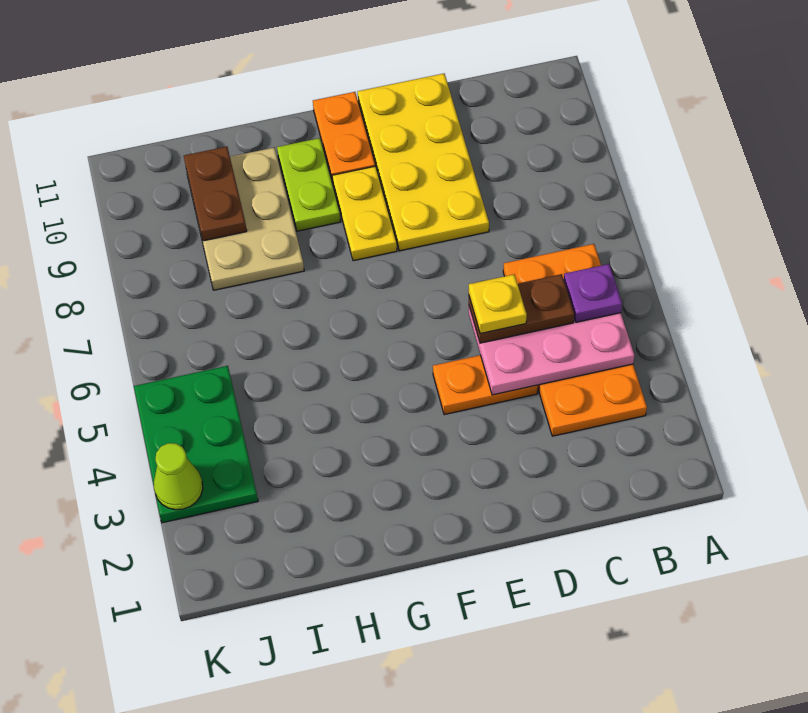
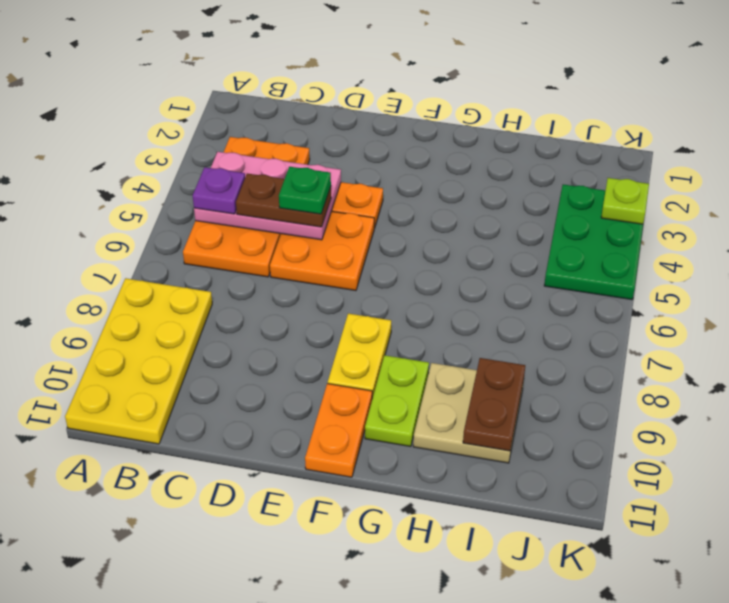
none -> orange 2x2 plate [270,211,374,291]
yellow 1x1 plate [469,274,527,334] -> green 1x1 plate [279,167,331,214]
yellow 2x4 plate [358,74,489,251] -> yellow 2x4 plate moved to [65,278,212,444]
tan 2x3 plate [187,147,304,290] -> tan 2x2 plate [413,363,524,463]
lime 1x1 cone [154,443,203,510] -> lime 1x1 plate [601,178,649,224]

